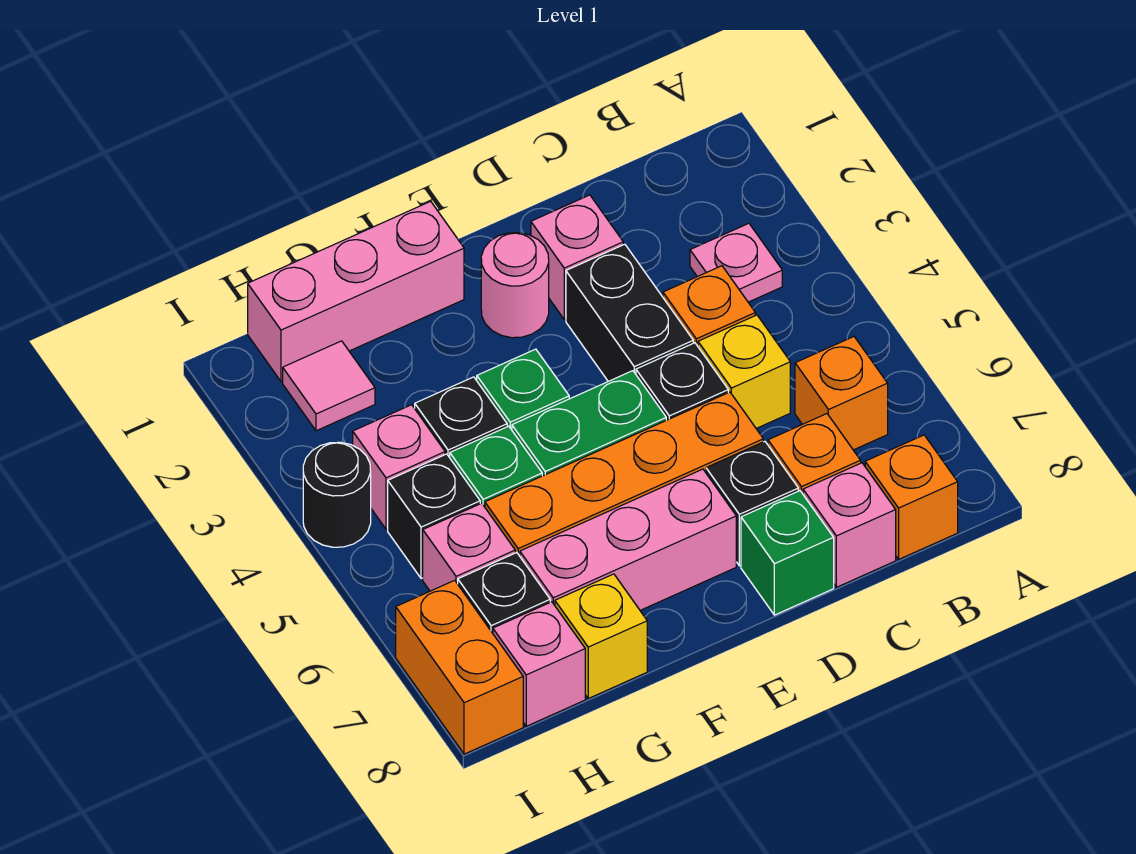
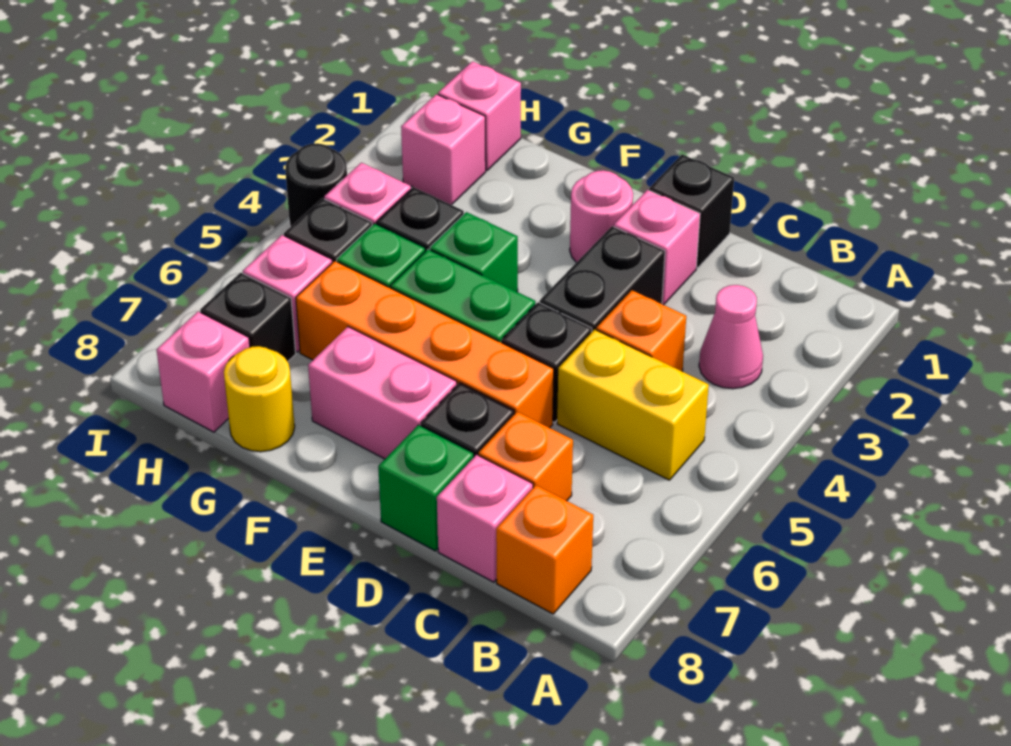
pink 1x1 plate [690,223,782,302] -> pink 1x1 cone [699,285,763,389]
orange 1x1 brick [795,337,888,450] -> none
yellow 1x1 brick [698,315,790,428] -> yellow 1x2 brick [557,330,709,480]
none -> black 1x1 brick [649,154,734,268]
pink 1x3 brick [520,469,736,610] -> pink 1x2 brick [308,327,457,459]
pink 1x3 brick [248,201,464,381] -> pink 1x1 brick [438,61,521,170]
yellow 1x1 brick [555,574,647,698] -> yellow 1x1 round brick [224,346,295,452]
pink 1x1 tile [283,341,375,431] -> pink 1x1 brick [401,94,486,205]
orange 1x2 brick [396,580,523,754] -> none

